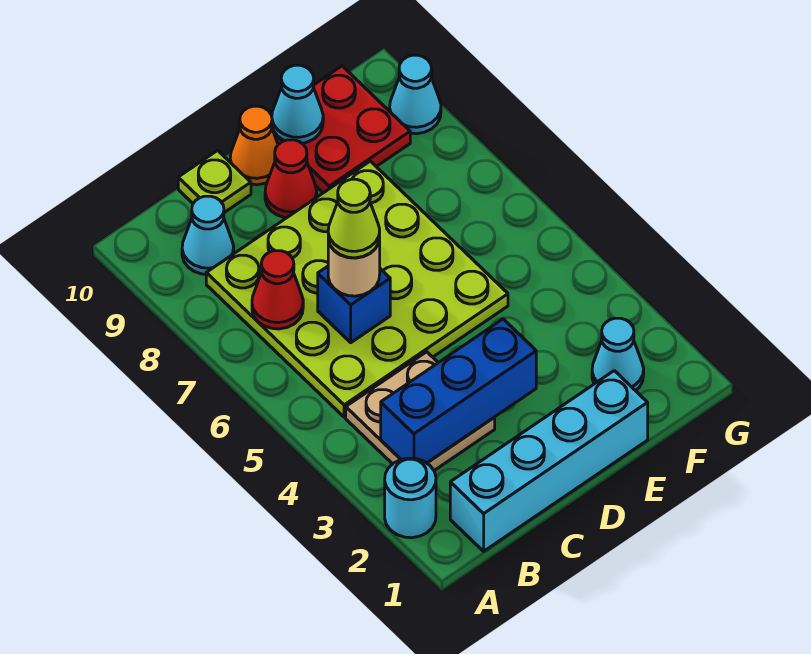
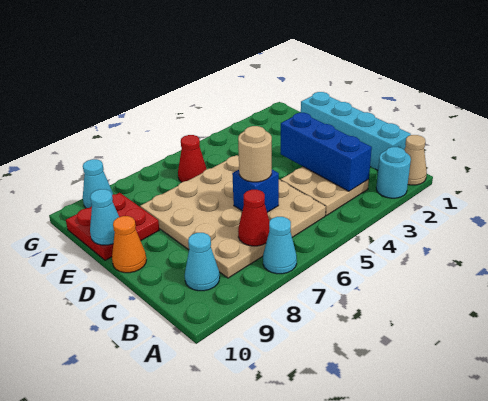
none -> tan 1x1 cone [404,135,427,185]
lime 4x4 plate [206,161,508,417] -> tan 4x4 plate [140,155,326,278]
lime 1x1 cone [328,179,380,258] -> none
lime 1x1 plate [178,150,251,213] -> none
red 1x1 cone [265,140,317,218] -> red 1x1 cone moved to [178,135,207,182]
cyan 1x1 cone [592,318,644,391] -> cyan 1x1 cone moved to [263,217,297,274]

